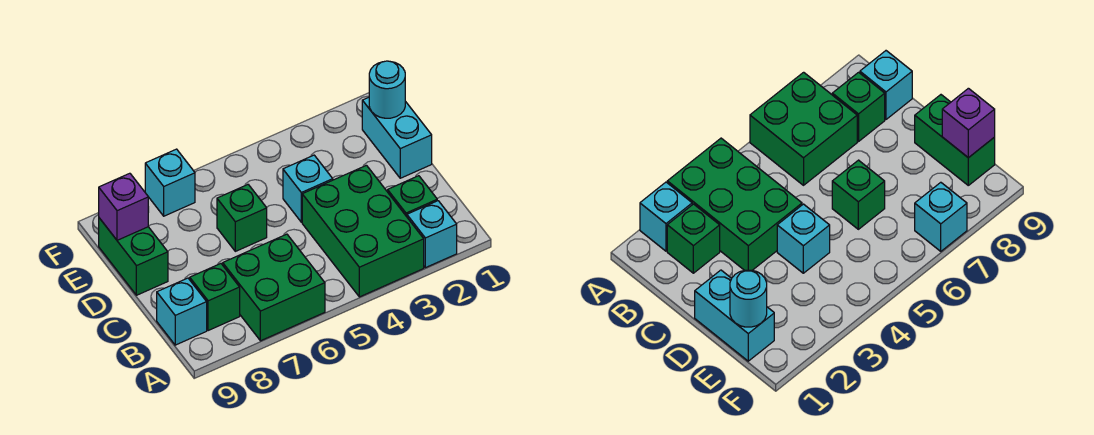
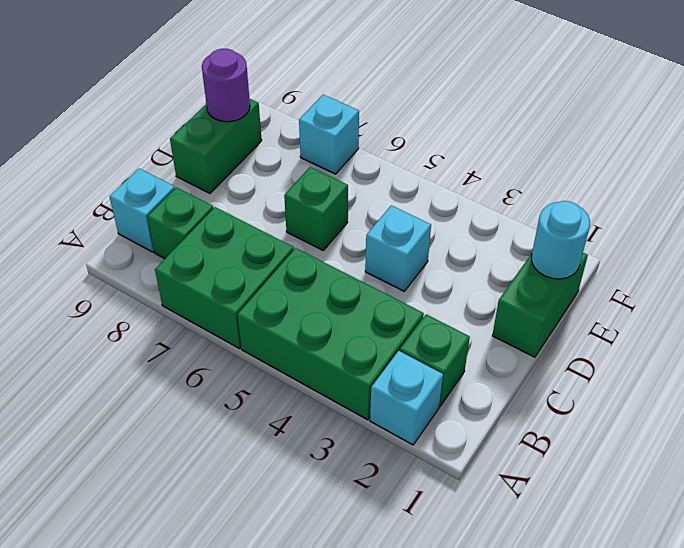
green 2x3 brick [302,165,424,297] -> green 2x3 brick turned to [237,248,424,420]
cyan 1x2 brick [362,97,432,178] -> green 1x2 brick [492,253,588,357]
purple 1x1 brick [99,173,148,240] -> purple 1x1 round brick [202,49,250,122]

